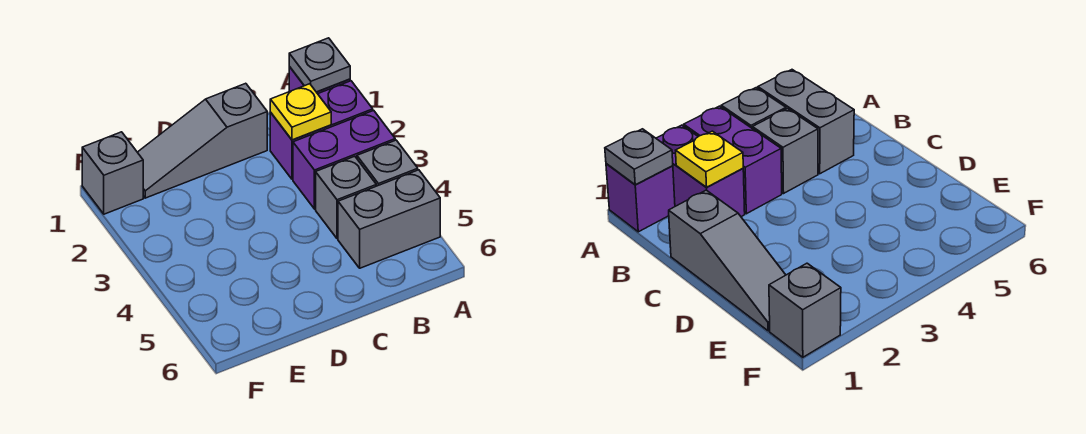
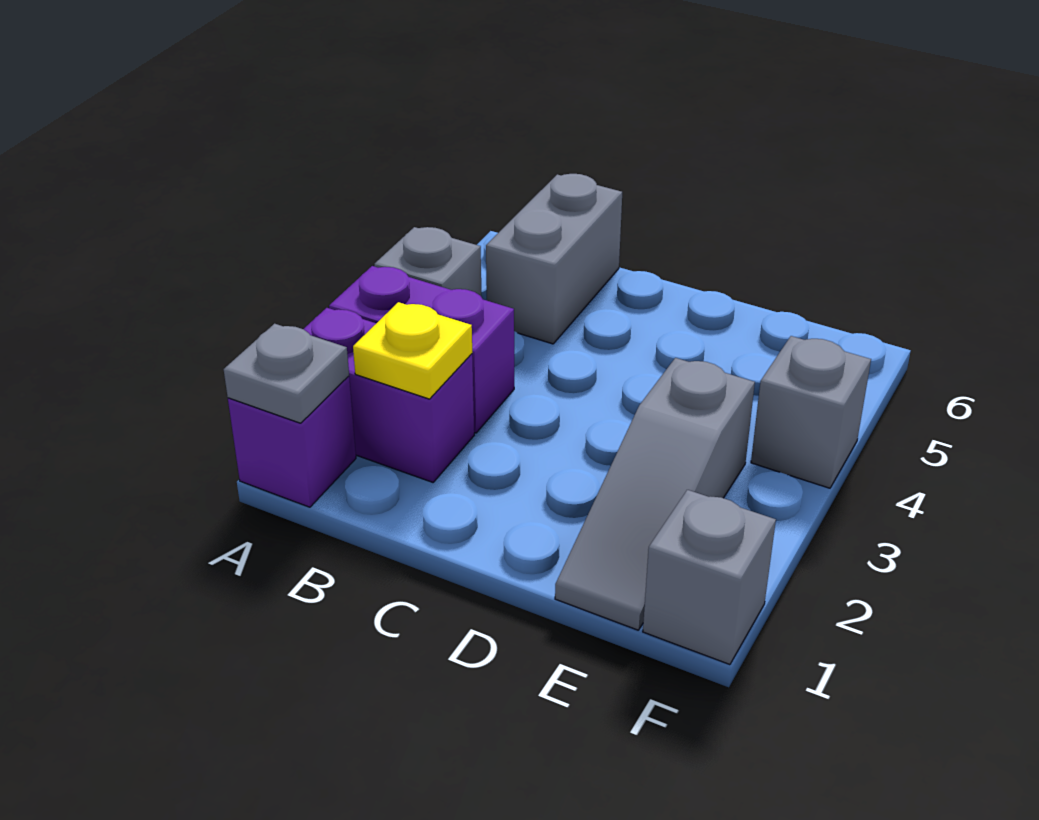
grey 1x2 brick [338,170,440,268] -> grey 1x2 brick turned to [486,174,622,344]
grey 1x1 brick [316,156,376,239] -> grey 1x1 brick moved to [751,336,871,488]
grey 1x3 slope [137,83,267,198] -> grey 1x3 slope turned to [555,358,755,630]

